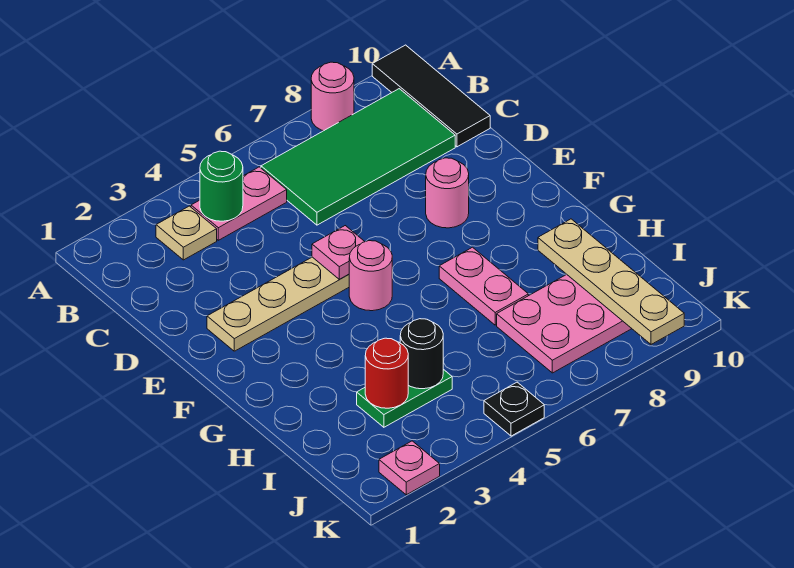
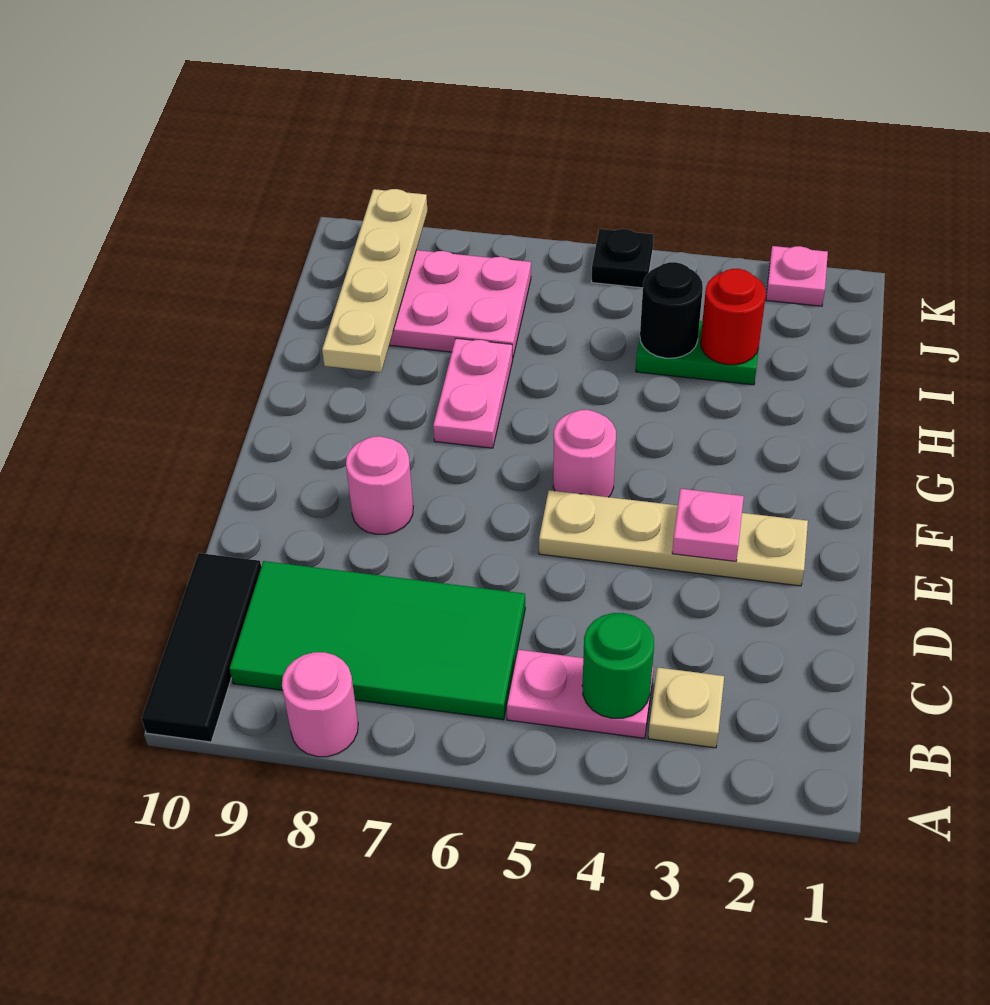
pink 1x1 plate [312,226,365,279] -> pink 1x1 plate moved to [672,489,744,561]

